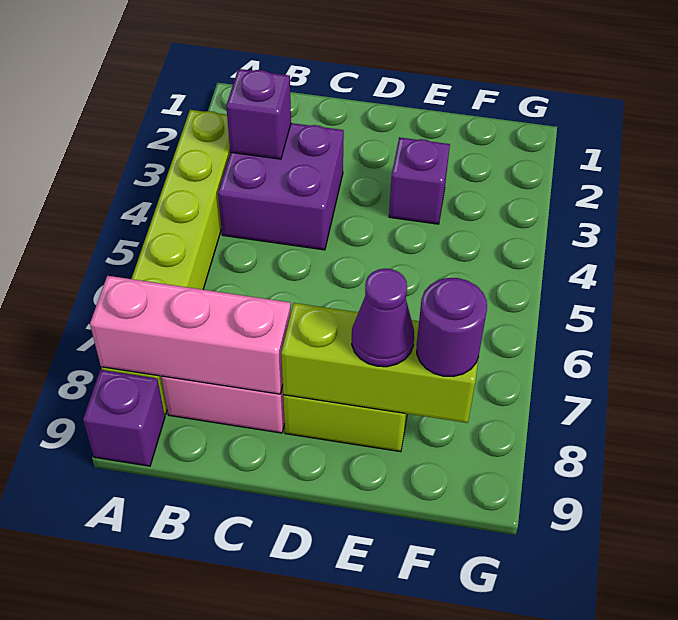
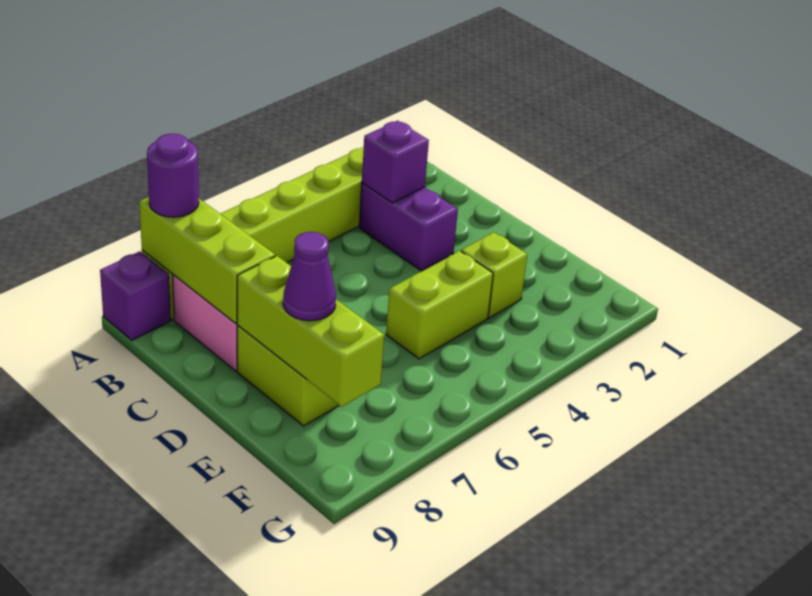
pink 1x3 brick [90,276,291,394] -> lime 1x3 brick [139,197,275,324]
purple 2x2 brick [218,123,344,250] -> purple 1x2 brick [359,183,458,271]
purple 1x1 brick [389,137,450,224] -> lime 1x1 brick [461,232,527,318]
none -> lime 1x2 brick [386,251,493,359]
purple 1x1 round brick [417,278,487,376] -> purple 1x1 round brick moved to [147,134,199,217]

